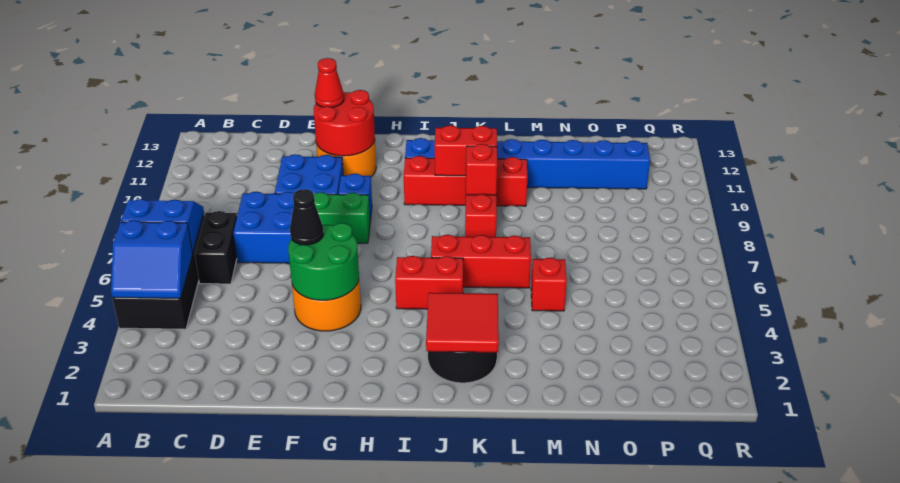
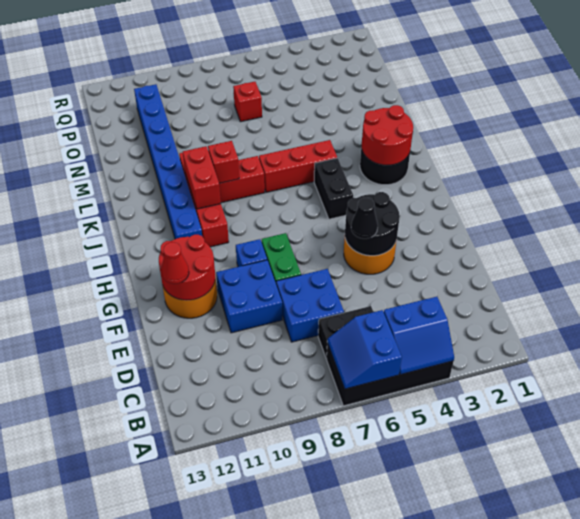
blue 2x2 slope [111,220,193,298] -> blue 2x2 slope turned to [383,297,454,375]
green 2x2 round brick [288,223,359,300] -> black 2x2 round brick [345,192,400,256]
red 1x2 brick [395,256,463,309] -> black 1x2 brick [314,158,353,219]
red 2x2 tile [426,293,499,352] -> red 2x2 round brick [361,105,413,165]
red 1x3 brick [431,235,531,288] -> red 1x3 brick turned to [259,140,337,192]
red 1x1 brick [531,258,567,311] -> red 1x1 brick moved to [233,82,262,122]

